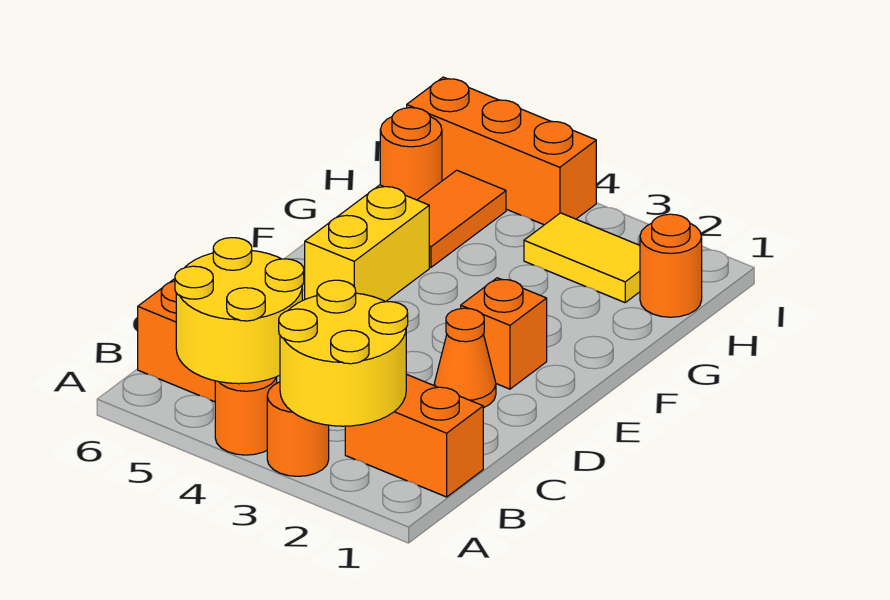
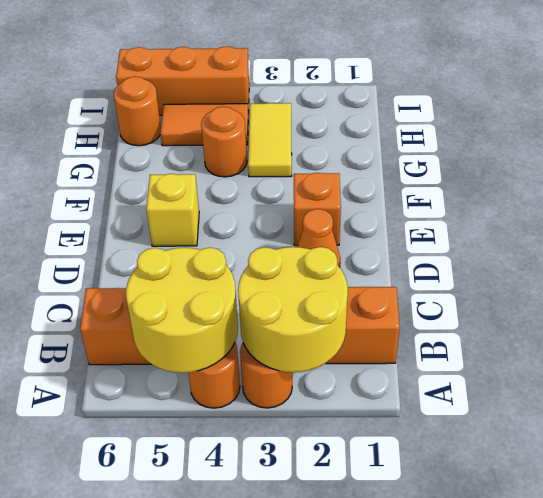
yellow 1x2 brick [305,185,429,302] -> yellow 1x1 brick [146,174,199,246]
orange 1x2 tile [418,170,506,267] -> orange 1x2 tile turned to [160,104,248,146]
orange 1x1 round brick [640,214,702,317] -> orange 1x1 round brick moved to [201,107,247,177]
yellow 1x2 tile [524,213,640,302] -> yellow 1x2 tile turned to [248,103,292,177]

